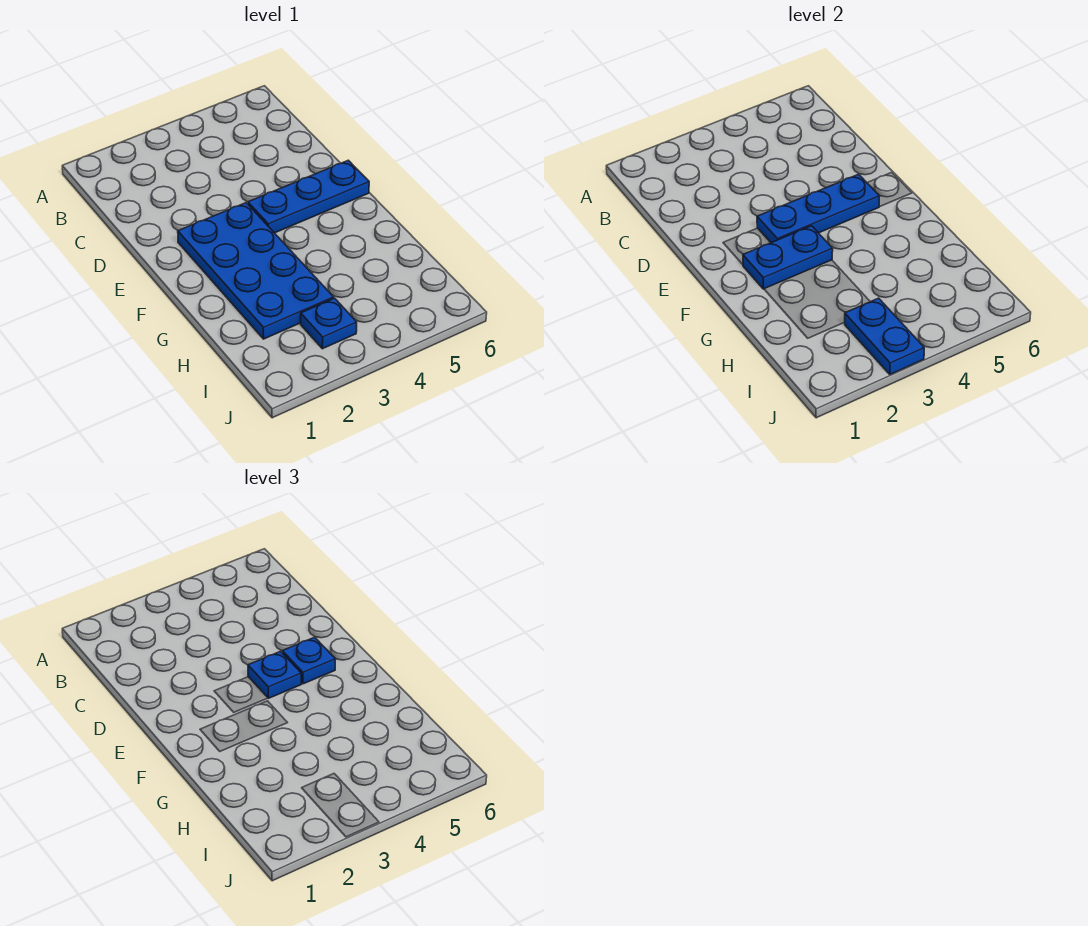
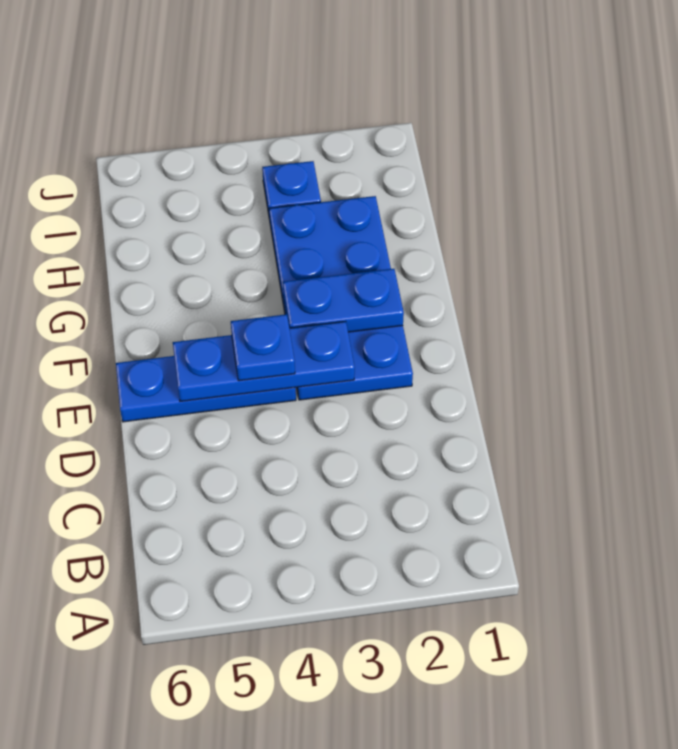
blue 1x1 plate [282,637,335,684] -> none
blue 1x2 plate [844,298,924,374] -> none

